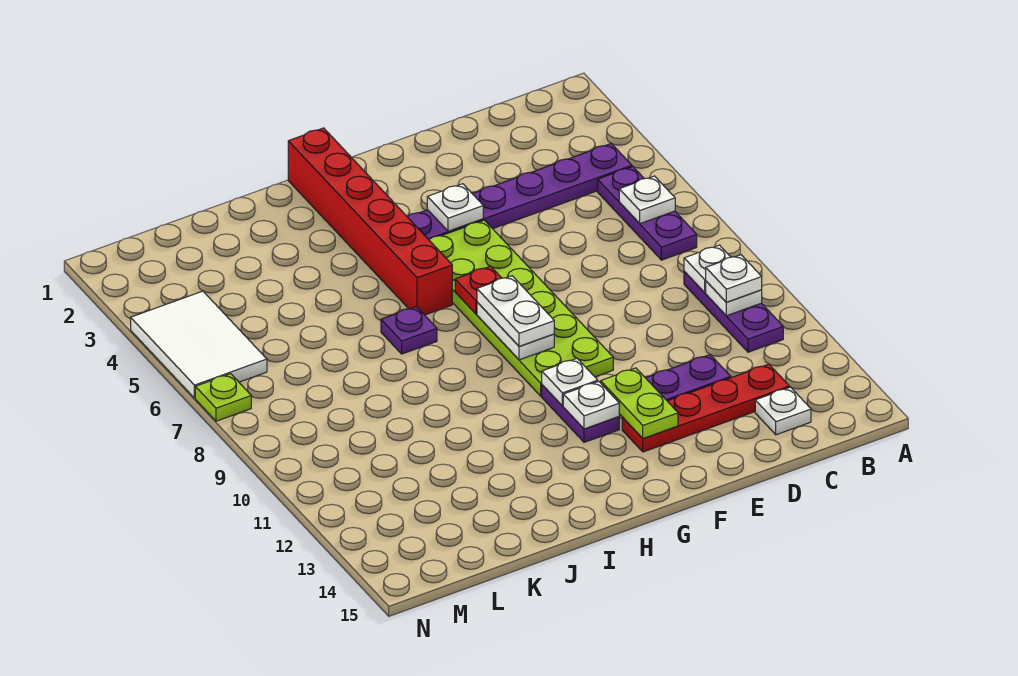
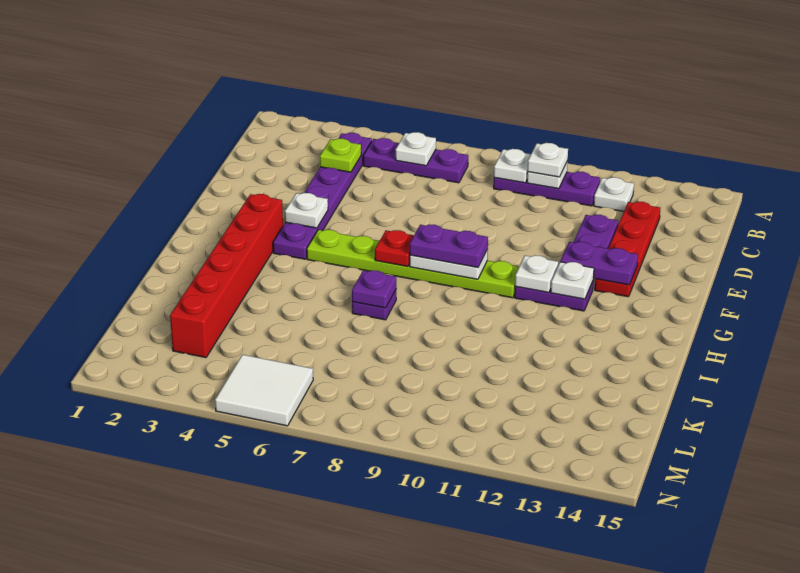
white 1x1 plate [755,387,811,435] -> white 1x1 plate moved to [594,177,634,211]
lime 2x6 plate [429,220,613,396] -> lime 1x6 plate [307,230,519,298]
lime 1x2 plate [601,368,678,438] -> purple 1x2 plate [560,242,638,285]
white 1x2 plate [477,276,554,347] -> purple 1x2 plate [410,225,488,268]
red 1x6 brick [288,128,452,315] -> red 1x6 brick turned to [170,194,283,358]
none -> purple 1x1 plate [352,270,396,308]
white 2x3 tile [131,291,267,398] -> white 2x2 tile [215,355,313,426]
lime 1x1 plate [195,374,251,421] -> lime 1x1 plate moved to [320,139,361,172]

